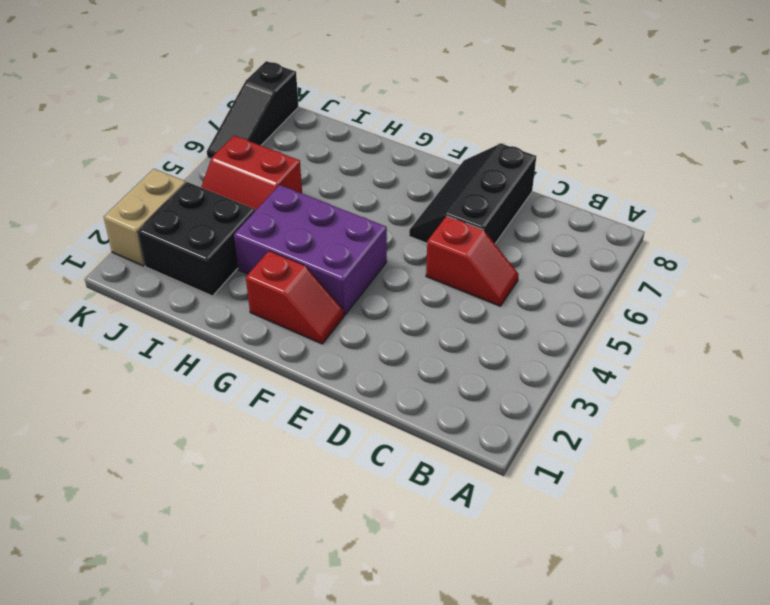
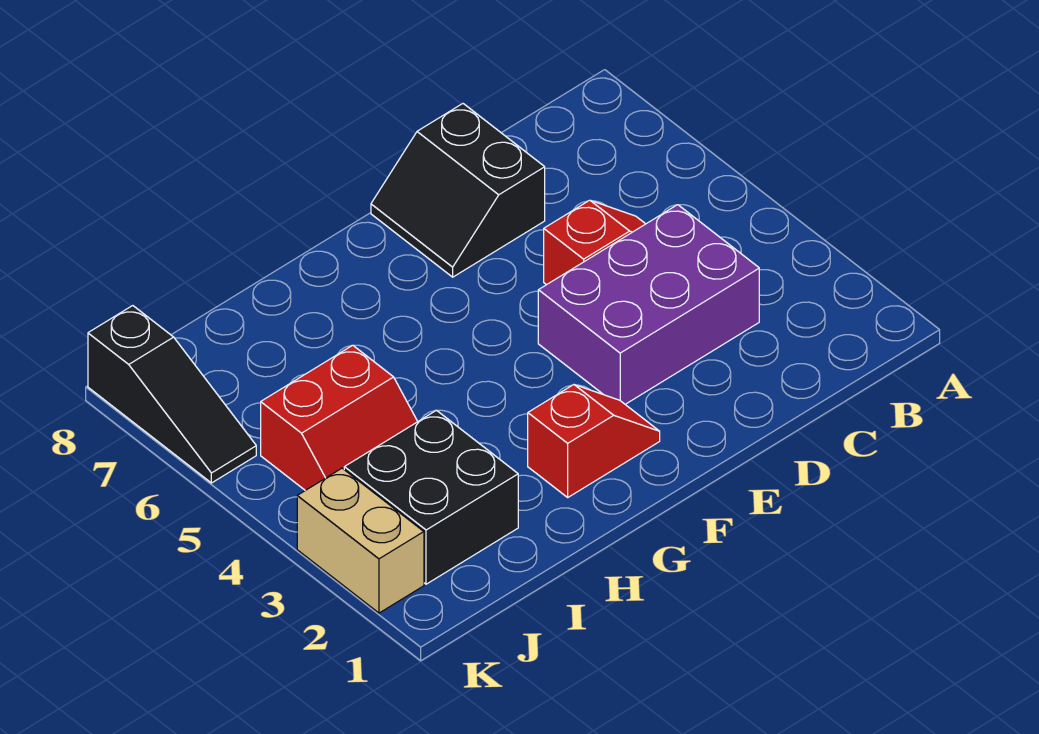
black 2x3 slope [409,144,536,244] -> black 2x2 slope [371,104,545,277]
purple 2x3 brick [234,185,387,315] -> purple 2x3 brick moved to [538,205,759,404]

